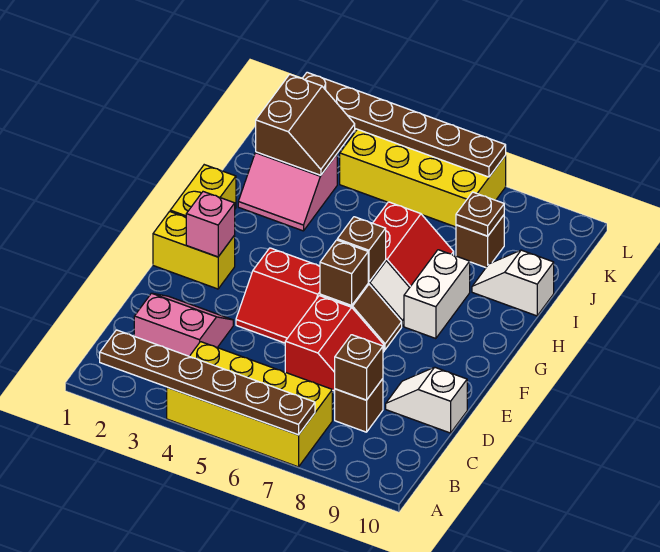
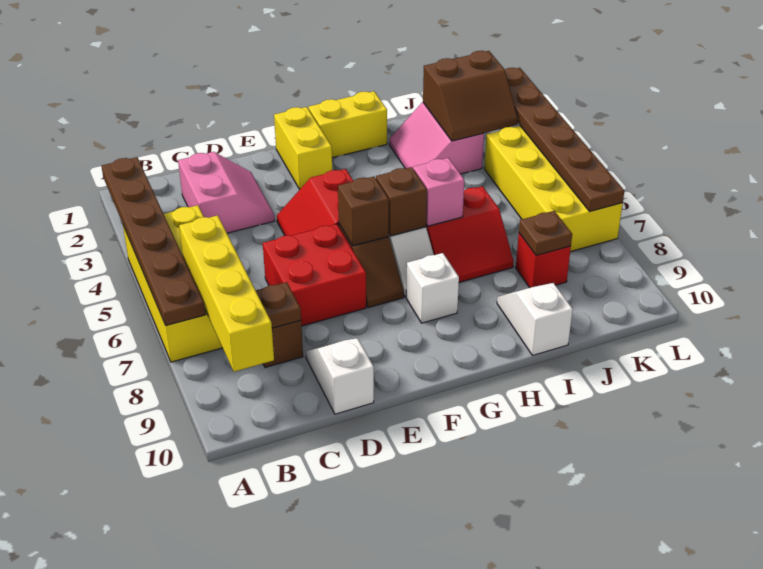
none -> yellow 1x4 brick [179,215,274,372]
brown 1x1 brick [335,335,383,400] -> brown 1x1 plate [256,282,301,328]
red 2x2 slope [285,296,384,391] -> red 2x2 brick [263,224,366,326]
pink 1x1 brick [186,192,235,257] -> pink 1x1 brick moved to [413,158,464,226]
white 1x2 brick [404,250,470,339] -> white 1x1 brick [406,253,459,323]
brown 1x1 brick [456,215,504,268] -> red 1x1 brick [516,233,571,288]

